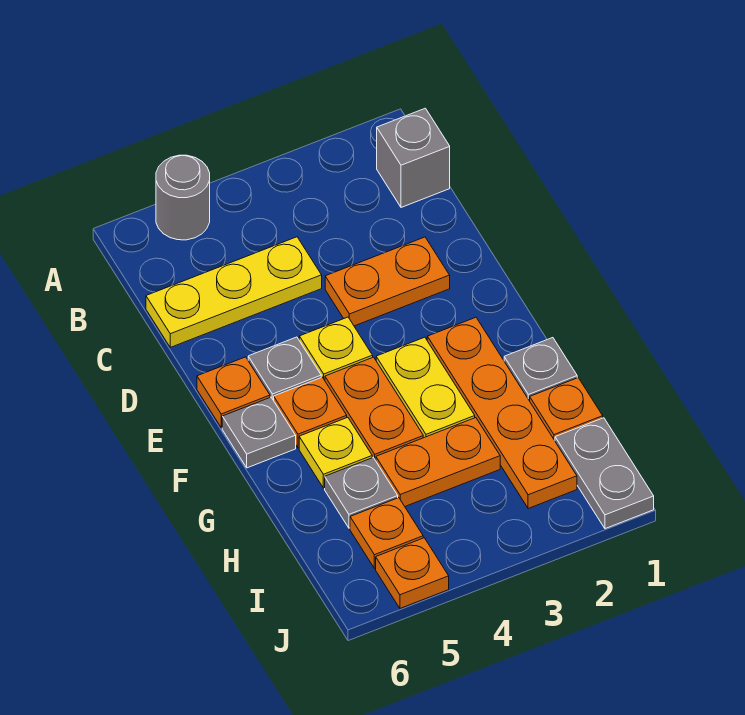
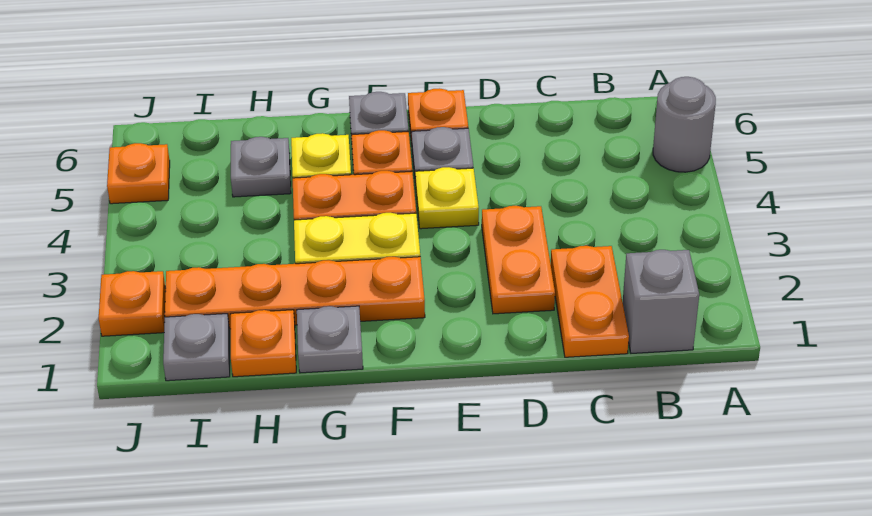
yellow 1x3 plate [146,237,322,347] -> none
orange 1x2 plate [376,418,500,506] -> orange 1x2 plate moved to [551,246,629,357]
grey 1x2 plate [555,418,654,529] -> grey 1x1 plate [163,314,230,381]
orange 1x1 plate [350,498,423,568] -> orange 1x1 plate moved to [99,271,166,336]

